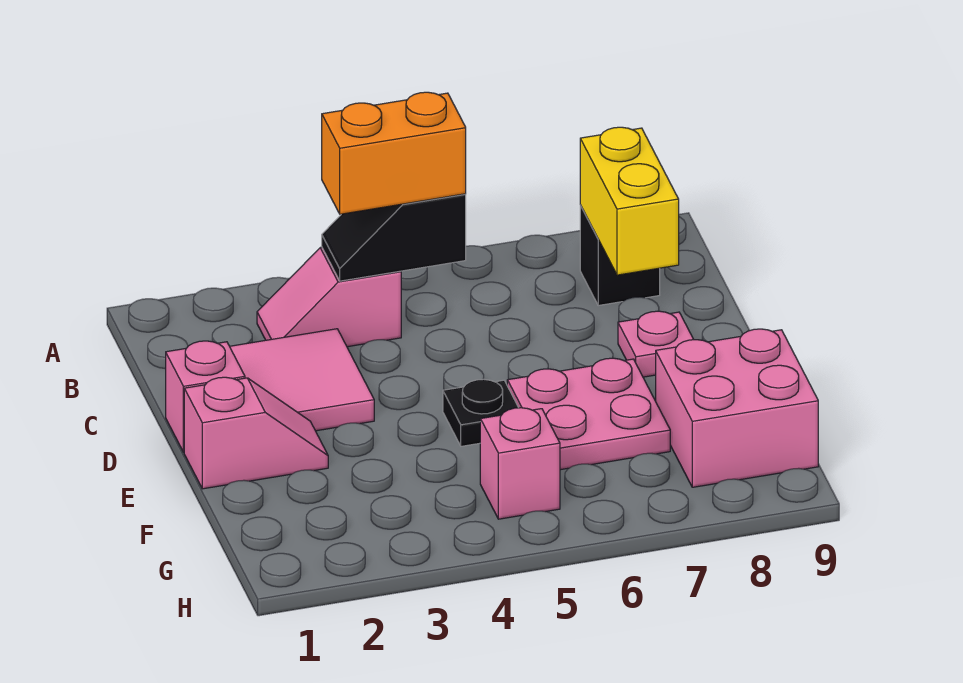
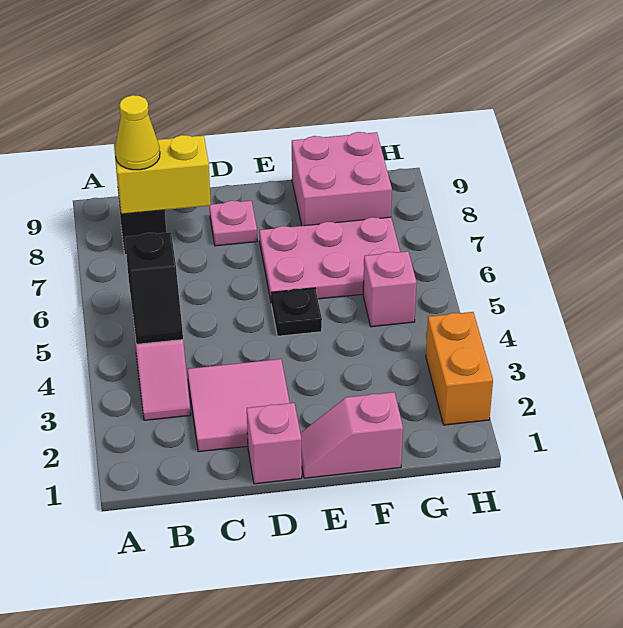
orange 1x2 brick [322,92,466,214] -> orange 1x2 brick moved to [426,312,493,425]
none -> yellow 1x1 cone [115,95,160,170]
pink 1x2 slope [184,377,328,489] -> pink 1x2 slope turned to [300,392,403,478]
pink 2x2 plate [507,358,670,470] -> pink 2x3 plate [259,217,400,300]

